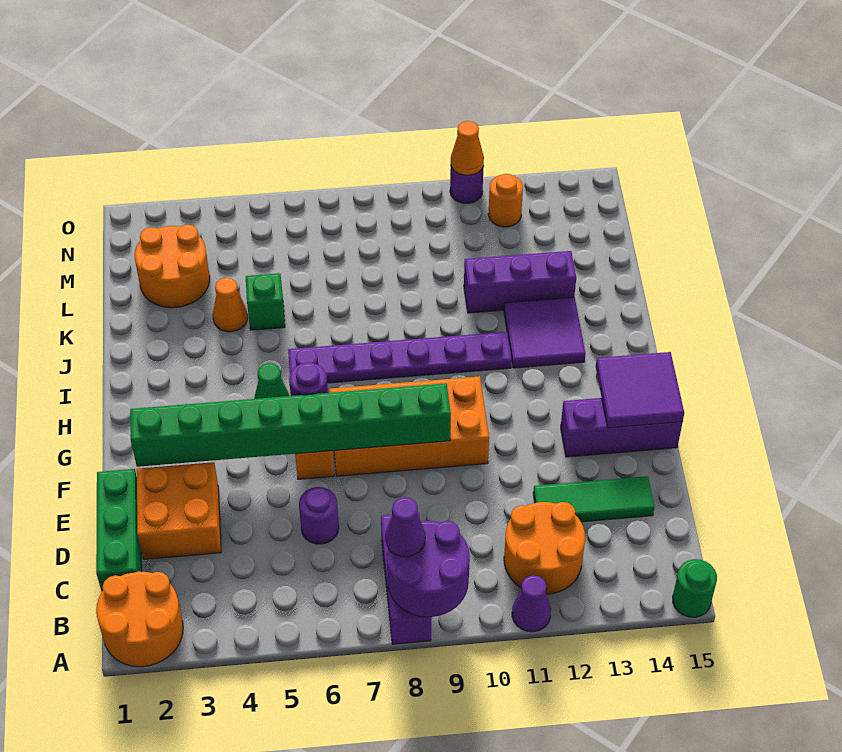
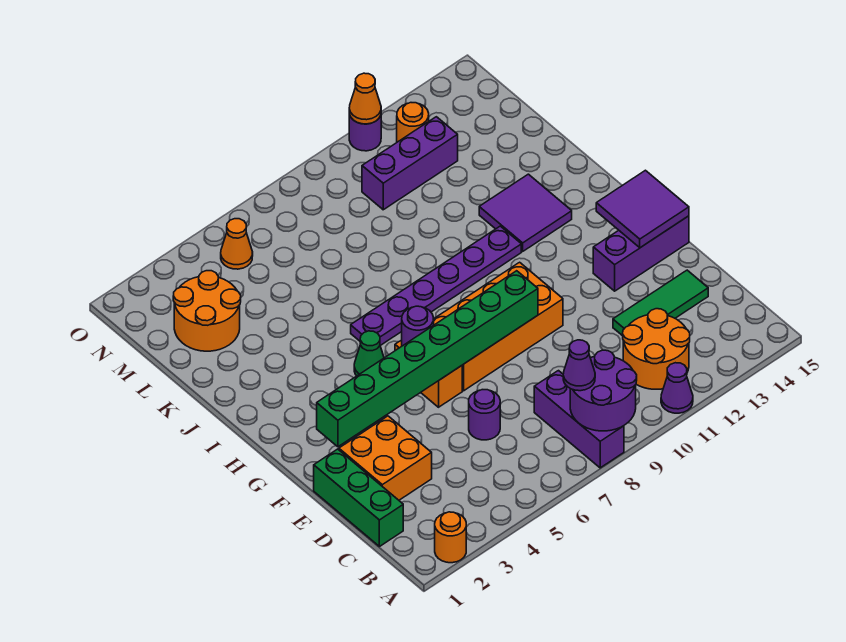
orange 2x2 round brick [96,572,183,667] -> orange 1x1 round brick [435,512,466,563]
green 1x1 round brick [673,559,717,617] -> none
orange 1x1 cone [213,278,248,332] -> orange 1x1 cone moved to [221,219,253,269]
green 1x1 brick [246,273,285,330] -> none
purple 1x3 brick [464,251,576,313] -> purple 1x3 brick moved to [362,117,458,210]

